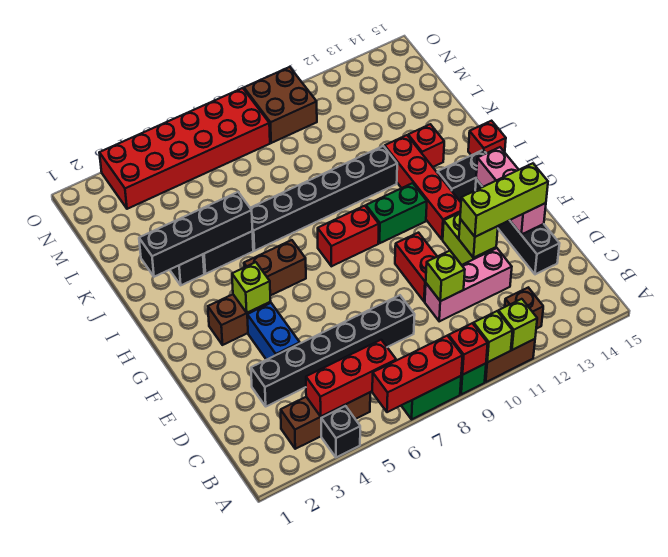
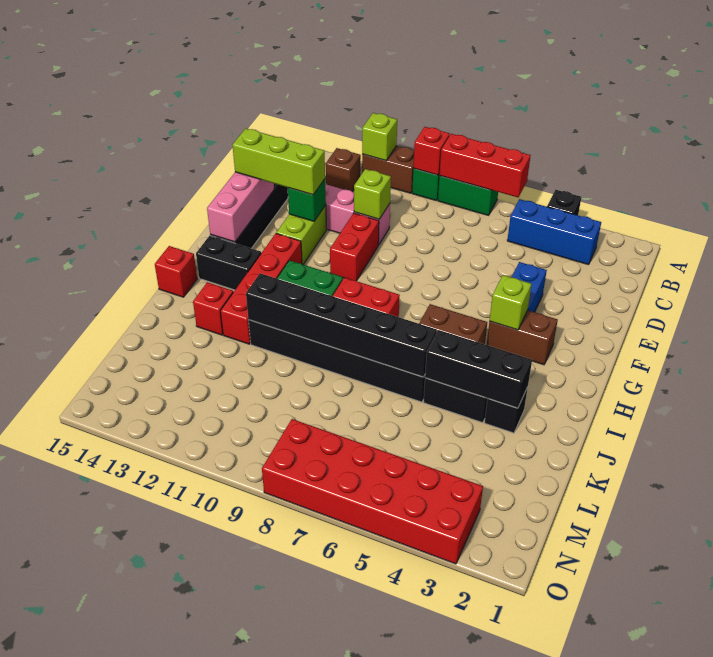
lime 1x1 brick [474,311,513,362] -> none
brown 1x3 brick [281,392,370,449] -> blue 1x3 brick [507,199,601,265]
red 1x3 brick [306,340,396,416] -> none
black 1x6 brick [251,295,415,406] -> black 1x6 brick moved to [246,273,437,377]
lime 1x1 brick [459,219,498,258] -> green 1x1 brick [288,179,326,221]
black 1x4 brick [139,192,252,277] -> black 1x3 brick [425,330,532,408]
brown 2x2 brick [244,67,317,143] -> none

